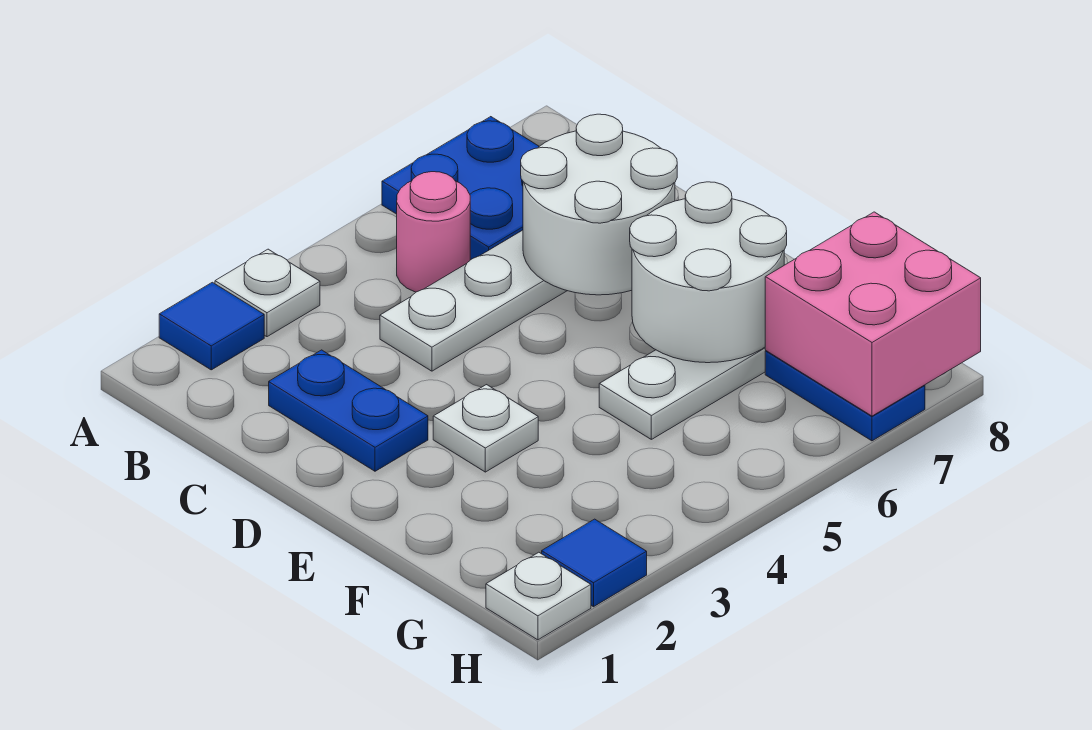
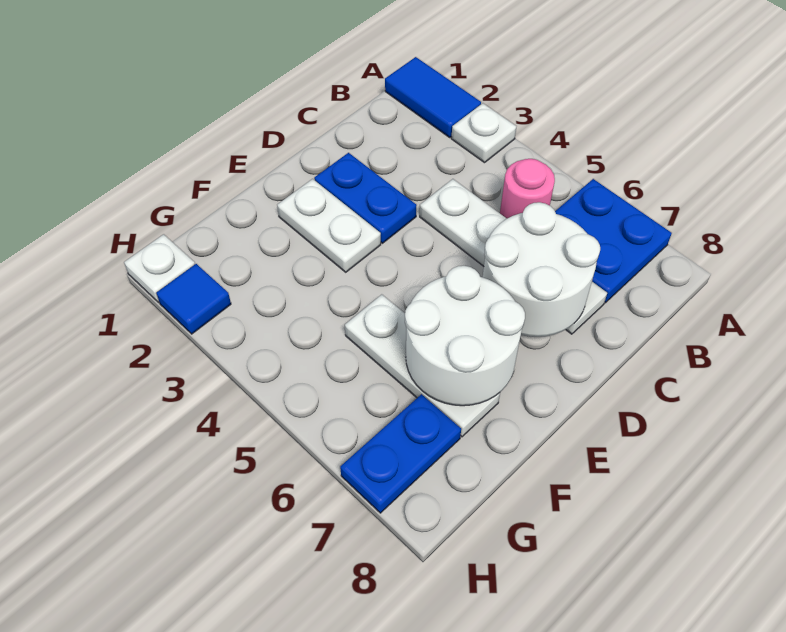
blue 1x1 tile [159,282,264,370] -> blue 1x2 tile [385,57,481,137]
blue 1x2 plate [269,350,428,471] -> blue 1x2 plate turned to [314,153,417,243]
white 1x1 plate [433,385,538,472] -> white 1x2 plate [277,179,381,272]
pink 2x2 brick [765,212,981,416] -> none

